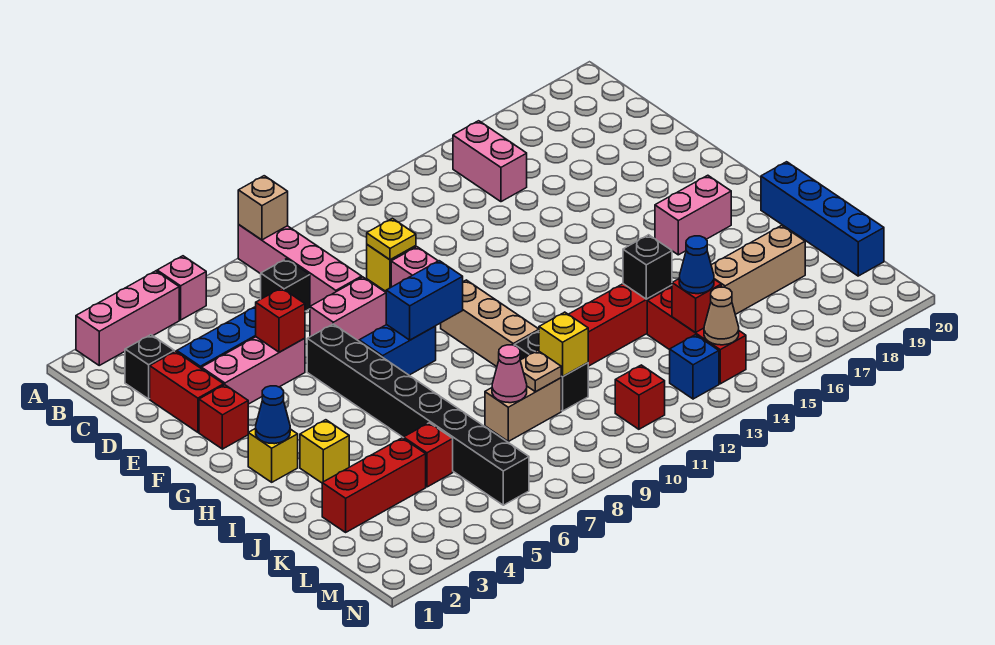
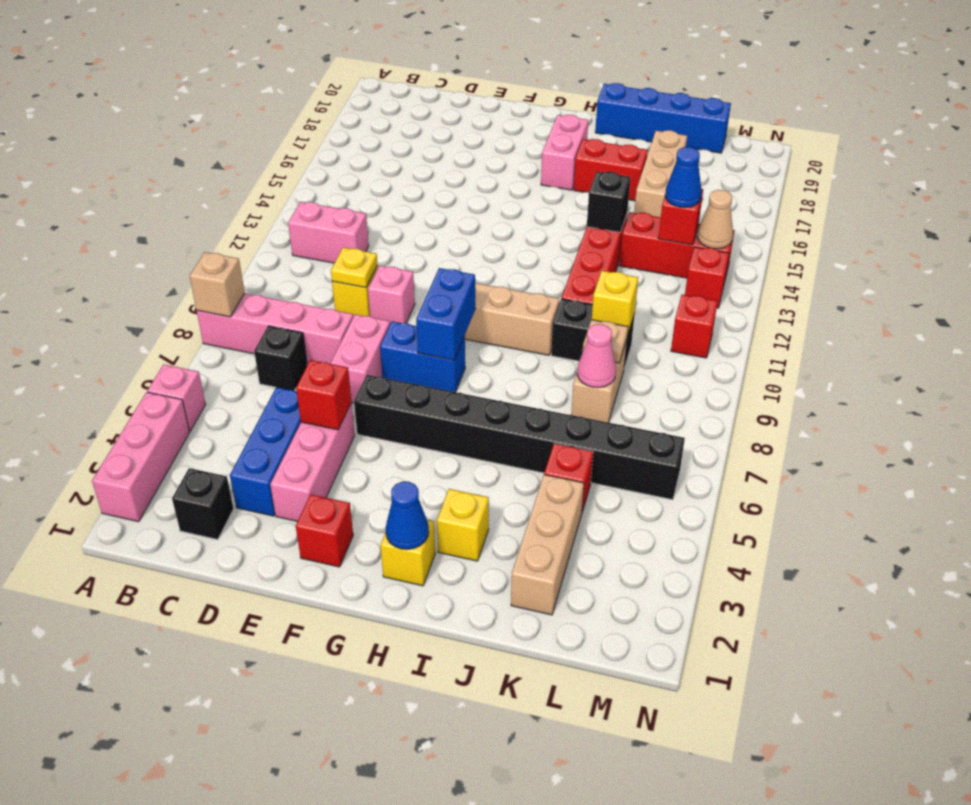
pink 1x2 brick [453,121,527,202] -> pink 1x2 brick moved to [288,202,369,263]
red 1x2 brick [150,351,224,432] -> red 1x2 brick moved to [574,139,648,201]
blue 1x2 brick [359,325,436,375] -> blue 1x2 brick turned to [380,322,465,392]
red 1x3 brick [322,438,426,532] -> tan 1x3 brick [511,475,584,615]
blue 1x1 brick [670,335,719,399] -> red 1x1 brick [685,247,729,308]

